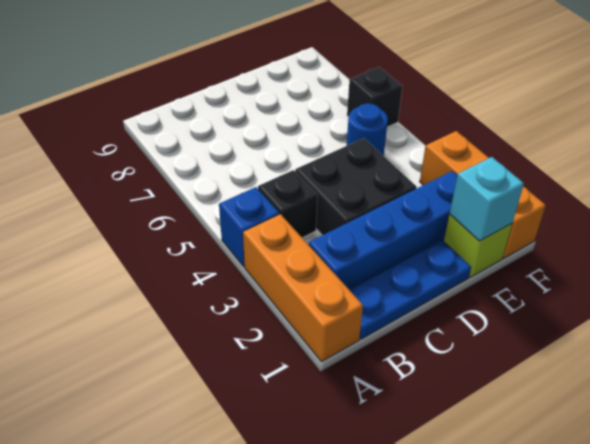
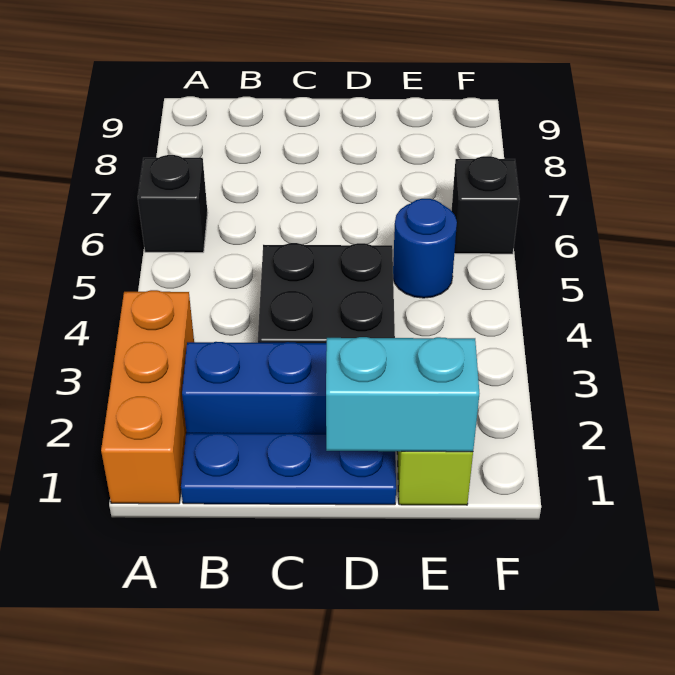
blue 1x1 brick [219,187,279,266] -> none
black 1x1 brick [258,170,317,238] -> black 1x1 brick moved to [138,155,208,253]
cyan 1x1 brick [450,157,524,241] -> cyan 1x2 brick [326,337,479,452]
orange 1x3 brick [420,131,546,258] -> none

